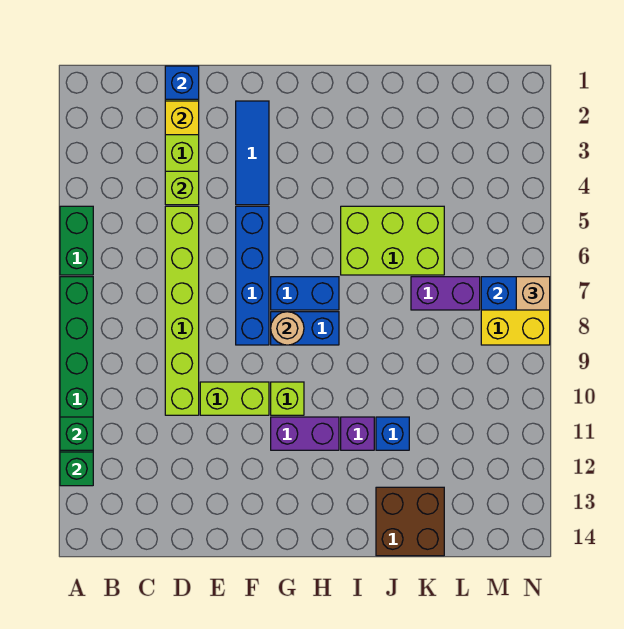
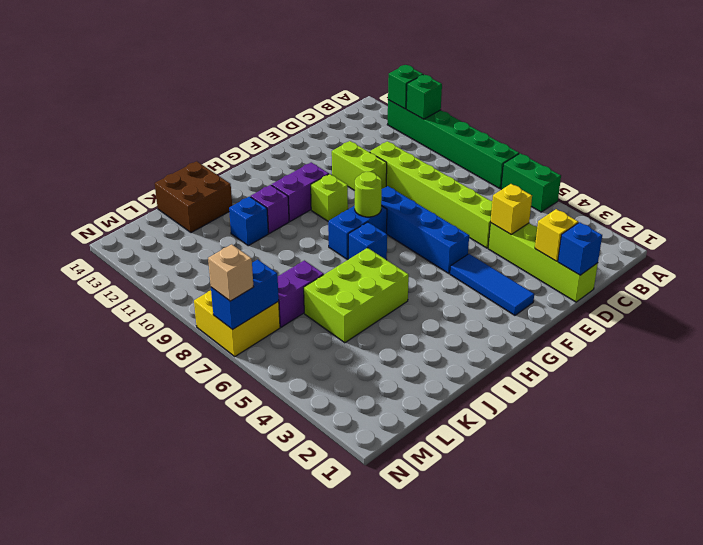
lime 1x1 brick [165,171,199,205] -> yellow 1x1 brick [491,184,532,234]
lime 1x2 brick [200,382,269,415] -> lime 1x2 brick turned to [332,141,387,190]
blue 1x2 brick [271,277,339,310] -> blue 1x1 brick [348,222,387,260]
tan 1x1 round brick [271,312,304,345] -> lime 1x1 round brick [355,172,382,217]

